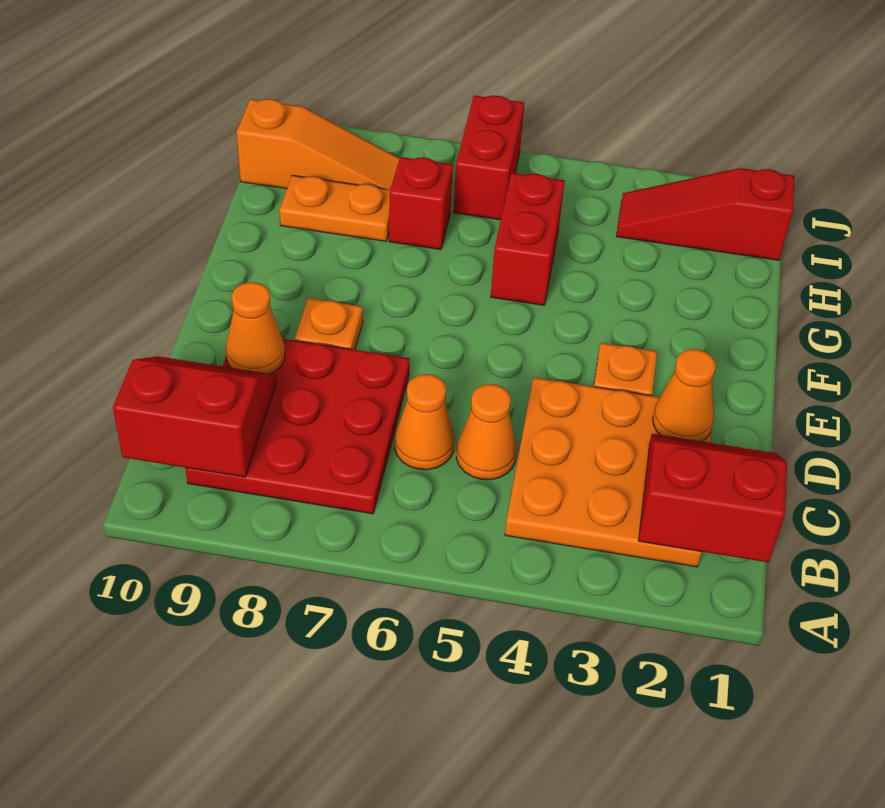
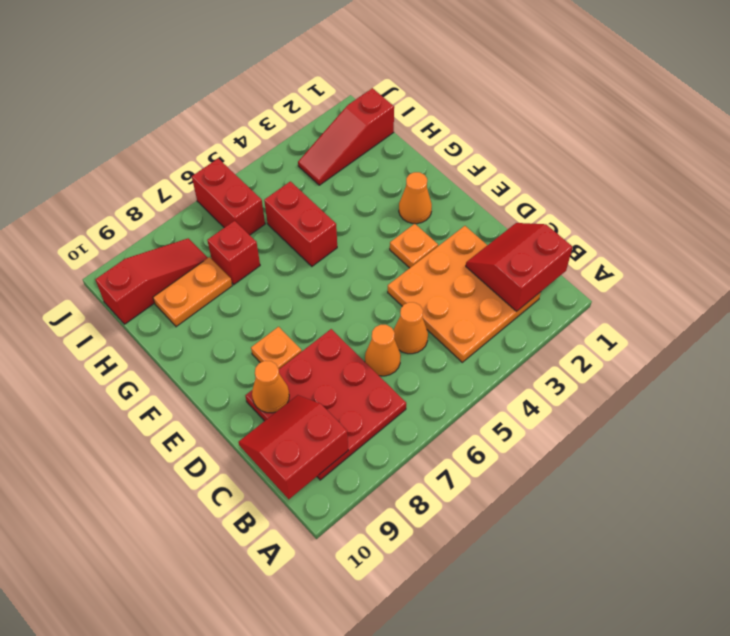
orange 1x1 cone [653,349,716,441] -> orange 1x1 cone moved to [399,172,432,224]
orange 1x3 slope [237,99,400,189] -> red 1x3 slope [95,238,208,324]

